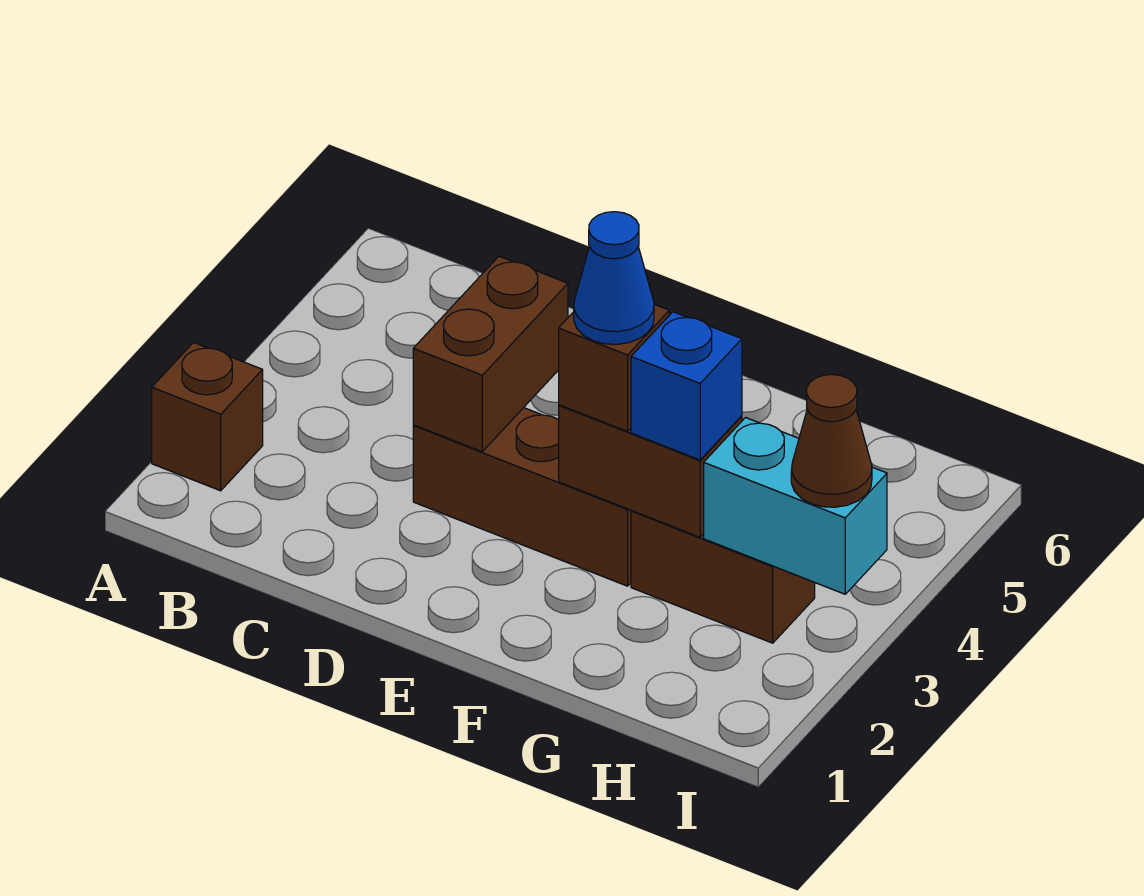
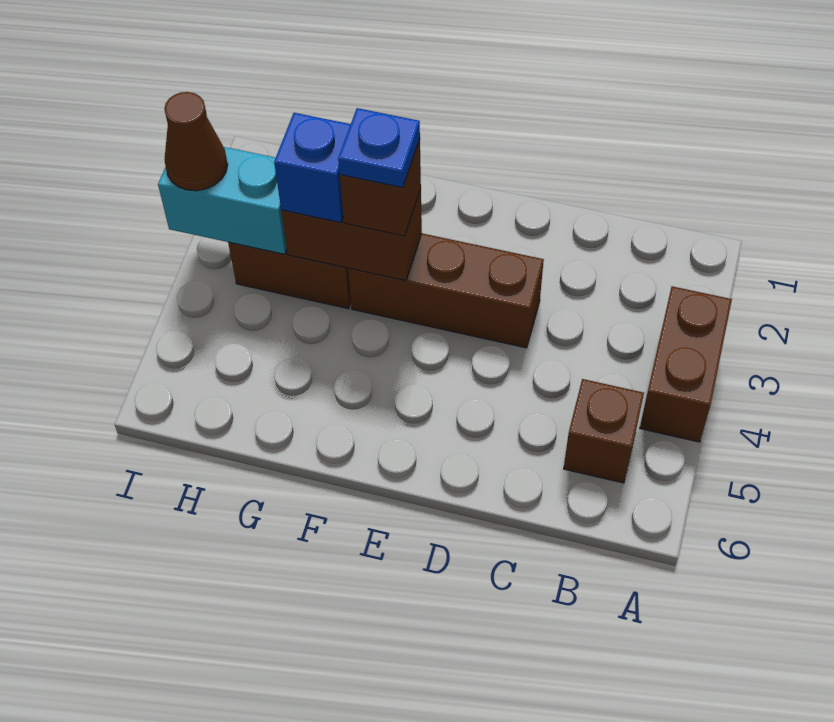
brown 1x1 brick [152,342,263,491] -> brown 1x1 brick moved to [564,379,644,483]
brown 1x2 brick [413,256,568,452] -> brown 1x2 brick moved to [640,286,732,442]
blue 1x1 cone [574,212,654,344] -> blue 1x1 plate [338,108,420,188]

